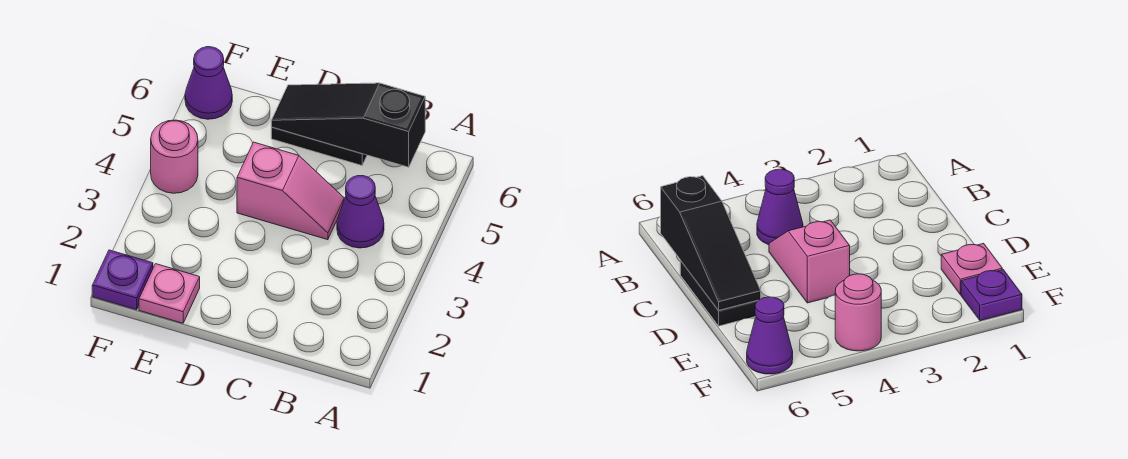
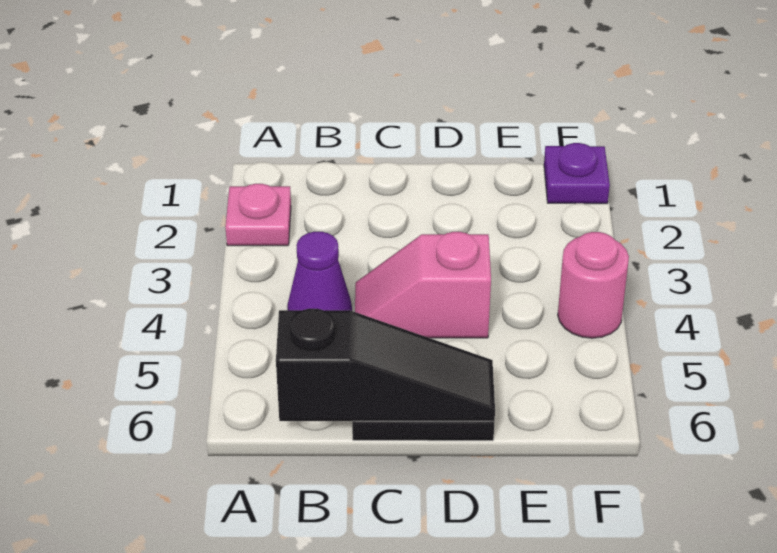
pink 1x1 plate [139,264,200,323] -> pink 1x1 plate moved to [225,184,291,246]
purple 1x1 cone [185,47,232,119] -> none

